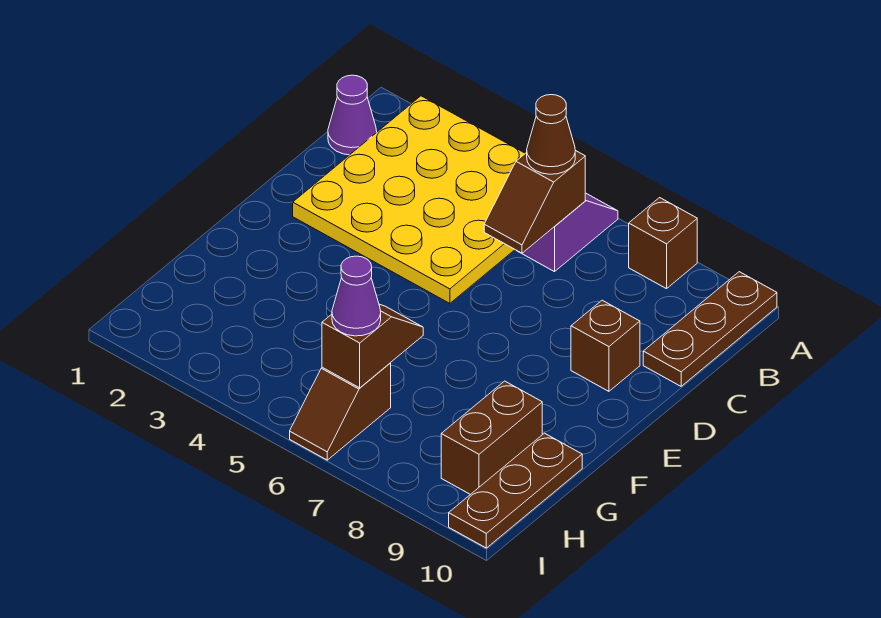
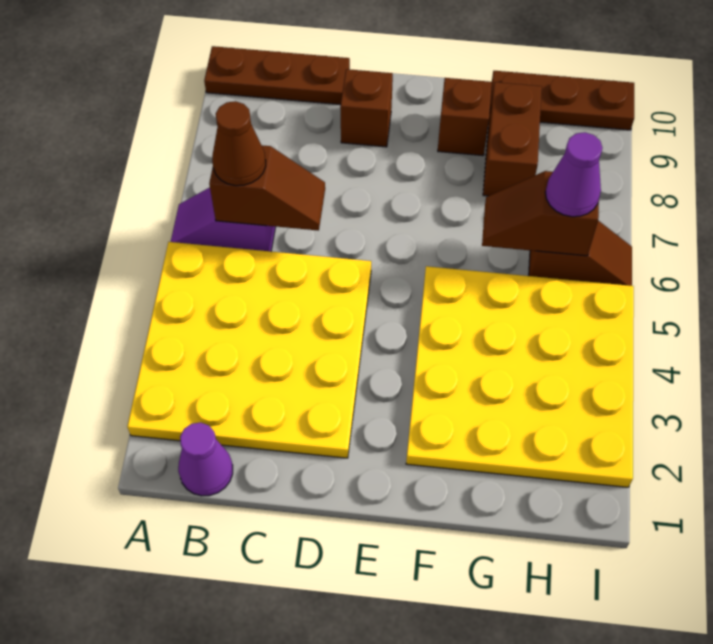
brown 1x1 brick [629,198,697,289] -> brown 1x1 brick moved to [438,78,492,156]
none -> yellow 4x4 plate [406,266,634,487]
brown 1x2 brick [441,381,542,495] -> brown 1x2 brick turned to [483,82,542,196]

